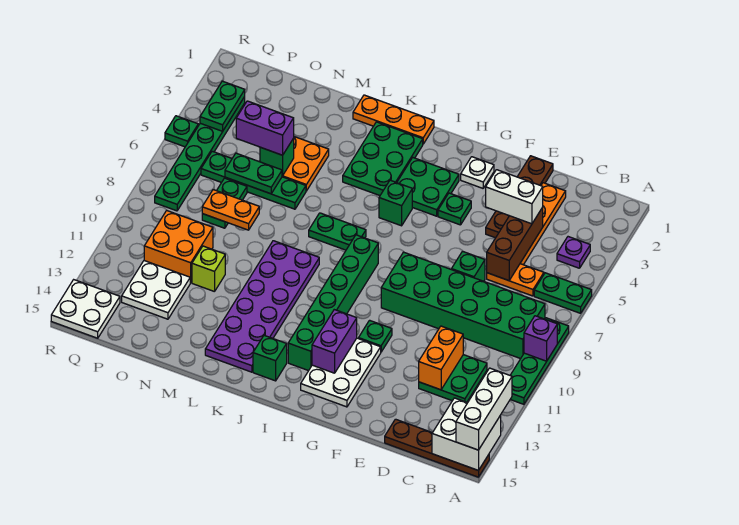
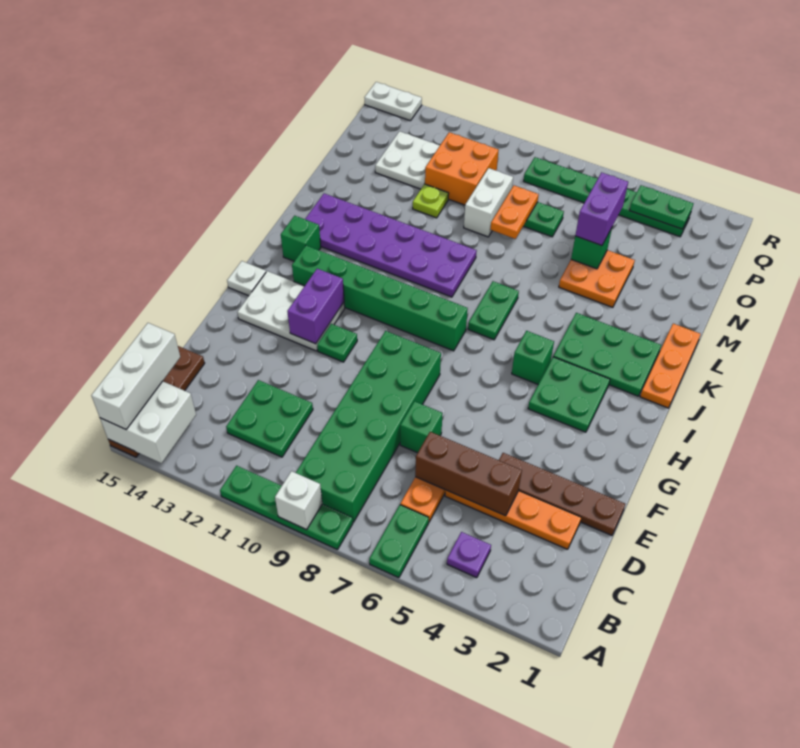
purple 1x1 brick [524,316,557,361] -> white 1x1 brick [275,471,322,530]
white 1x3 brick [456,368,512,450] -> white 1x3 brick turned to [91,323,180,429]
white 1x2 brick [486,170,543,224] -> white 1x2 brick moved to [464,168,513,237]
orange 1x2 brick [419,326,463,390] -> none
white 1x1 plate [461,157,494,188] -> white 1x1 plate moved to [227,261,266,296]
green 1x1 plate [438,193,471,225] -> none
purple 1x2 brick [312,310,357,373] -> purple 1x2 brick turned to [287,269,344,344]
green 1x4 plate [201,151,306,209] -> none
green 1x2 plate [225,153,282,194] -> none
lime 1x1 brick [192,246,225,292] -> lime 1x1 plate [413,184,449,218]
white 2x2 plate [51,280,120,338] -> white 1x2 plate [364,82,422,121]
green 1x1 plate [165,116,198,147] -> none

